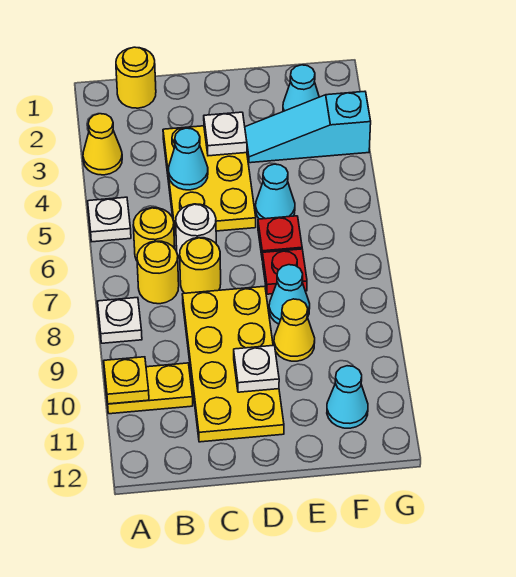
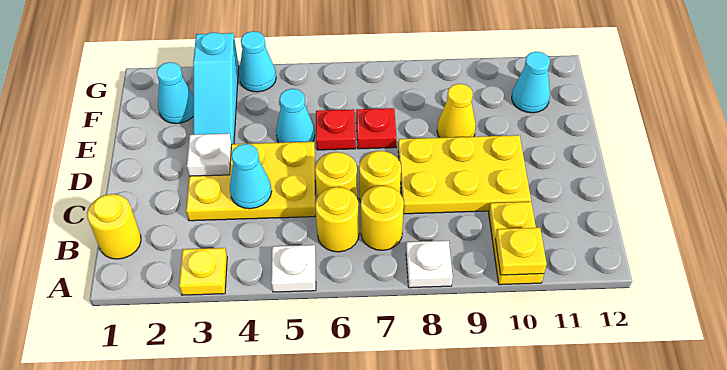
yellow 1x1 cone [83,114,122,175] -> yellow 1x1 plate [179,248,227,295]
white 1x1 round brick [176,204,216,258] -> yellow 1x1 round brick [315,152,358,199]
yellow 2x4 plate [182,286,284,442] -> yellow 2x3 plate [398,135,531,214]
white 1x1 plate [234,345,279,392] -> none
cyan 1x1 cone [269,265,310,324] -> cyan 1x1 cone moved to [239,31,276,92]

